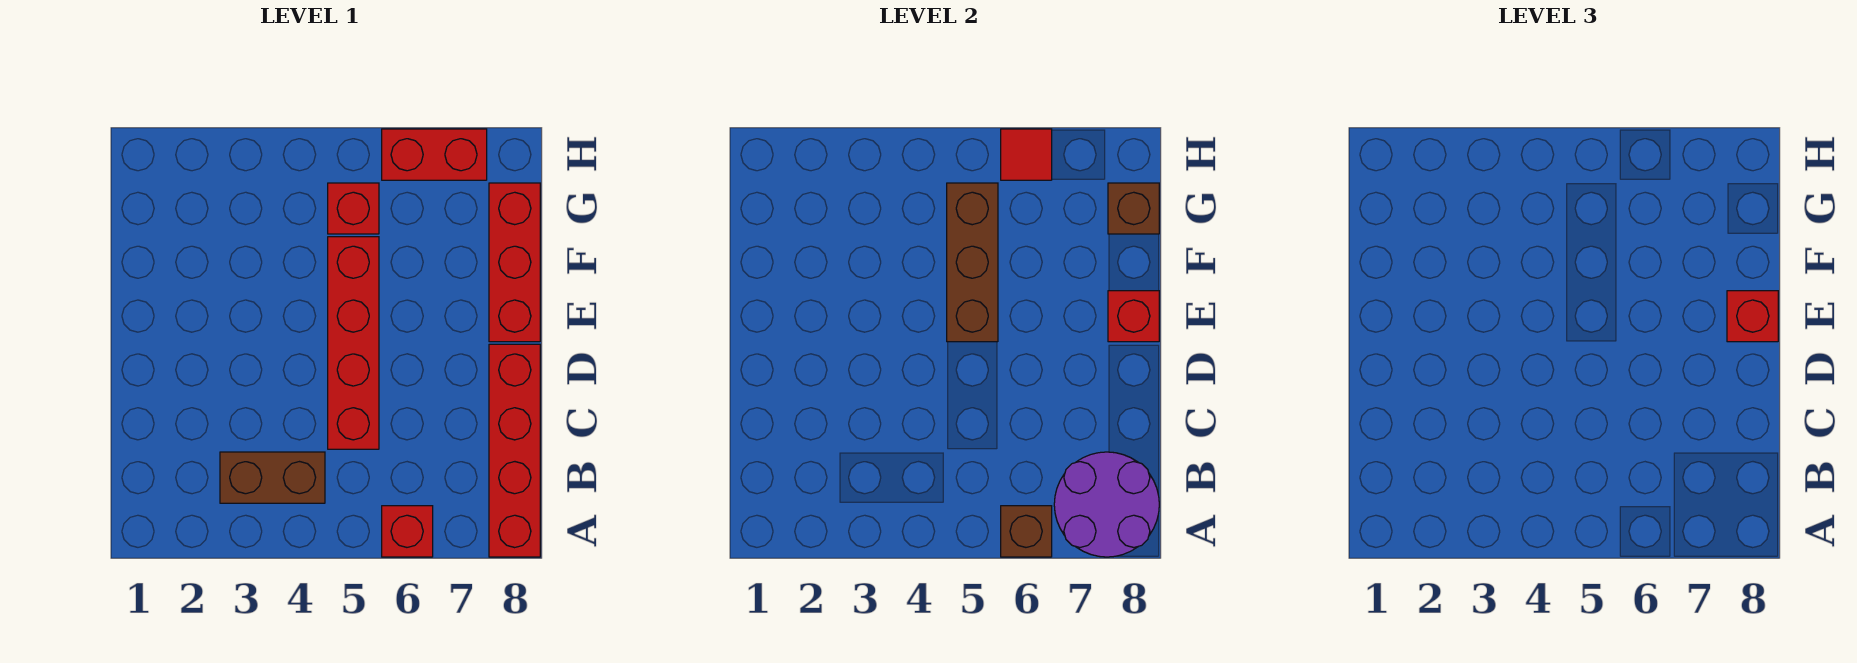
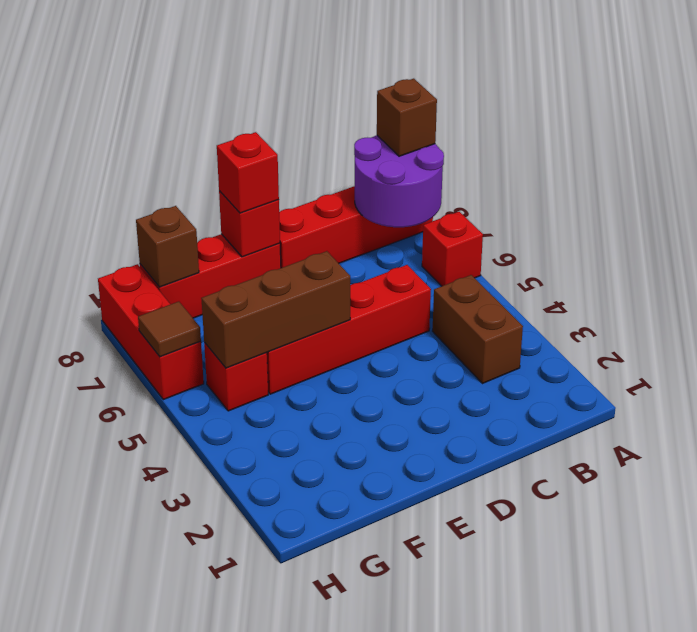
brown 1x1 brick [1001,506,1052,557] -> brown 1x1 brick moved to [377,79,437,156]
red 1x2 brick [382,129,487,180] -> red 1x3 brick [98,264,204,400]
red 1x1 tile [1001,129,1052,180] -> brown 1x1 tile [138,302,201,357]

